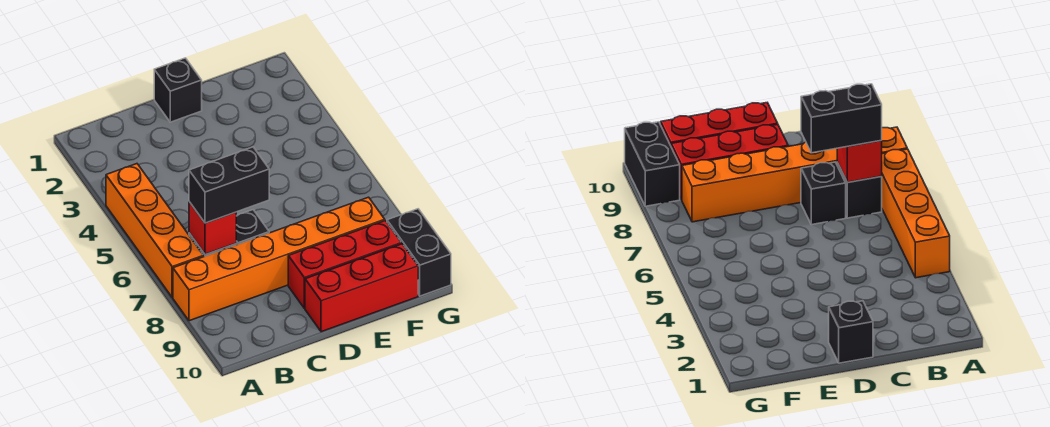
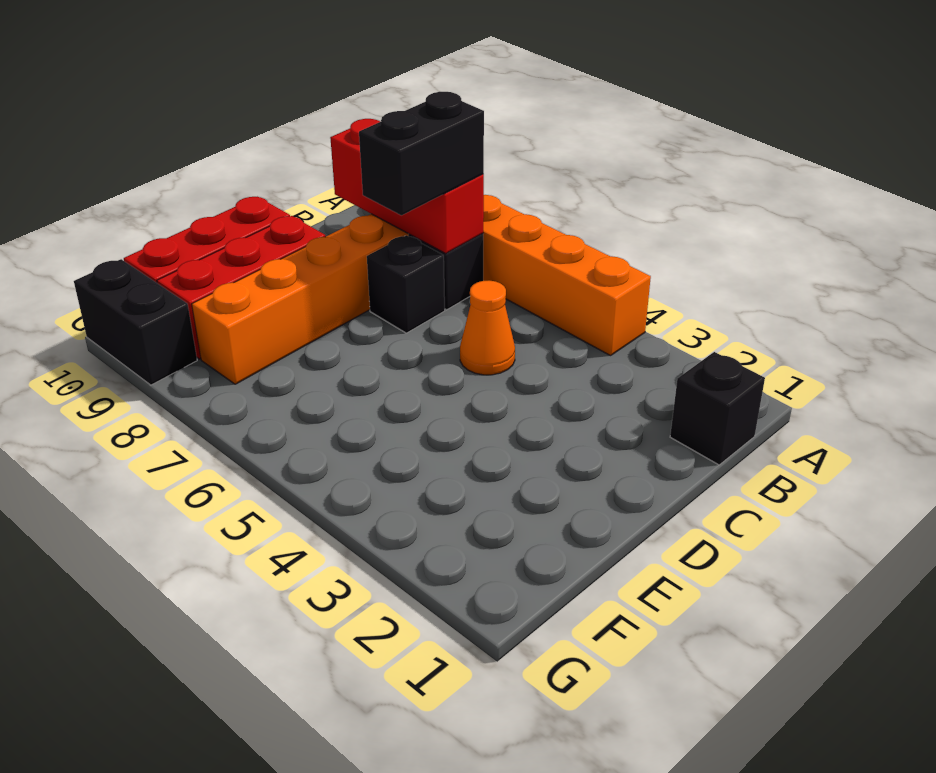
red 1x1 brick [189,202,236,254] -> red 1x3 brick [330,119,484,253]
none -> orange 1x1 cone [460,281,515,375]
black 1x1 brick [154,58,202,122] -> black 1x1 brick moved to [670,352,765,465]

